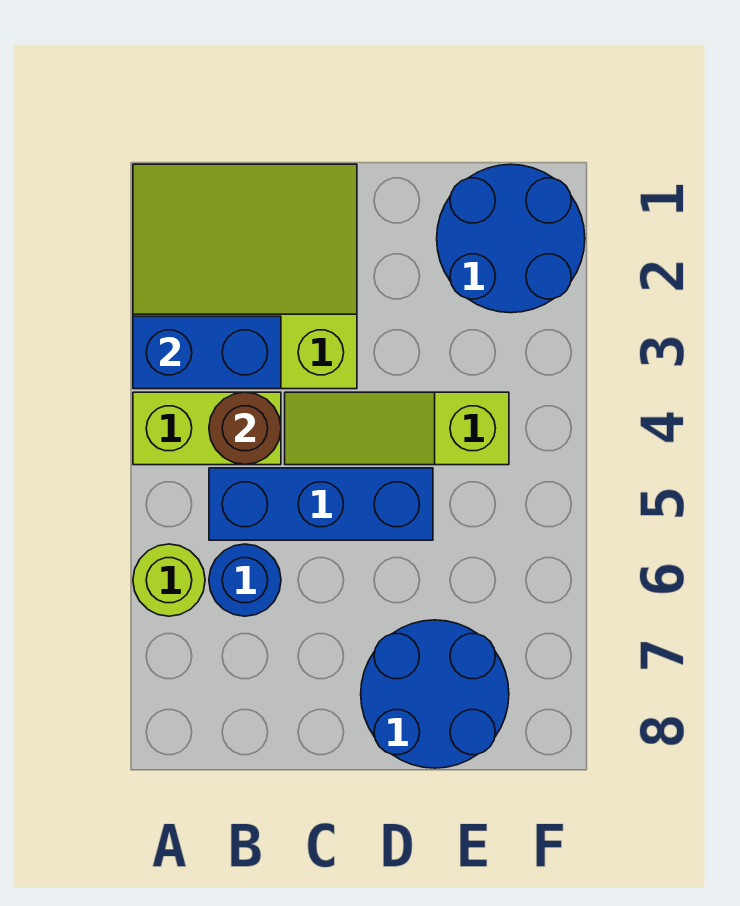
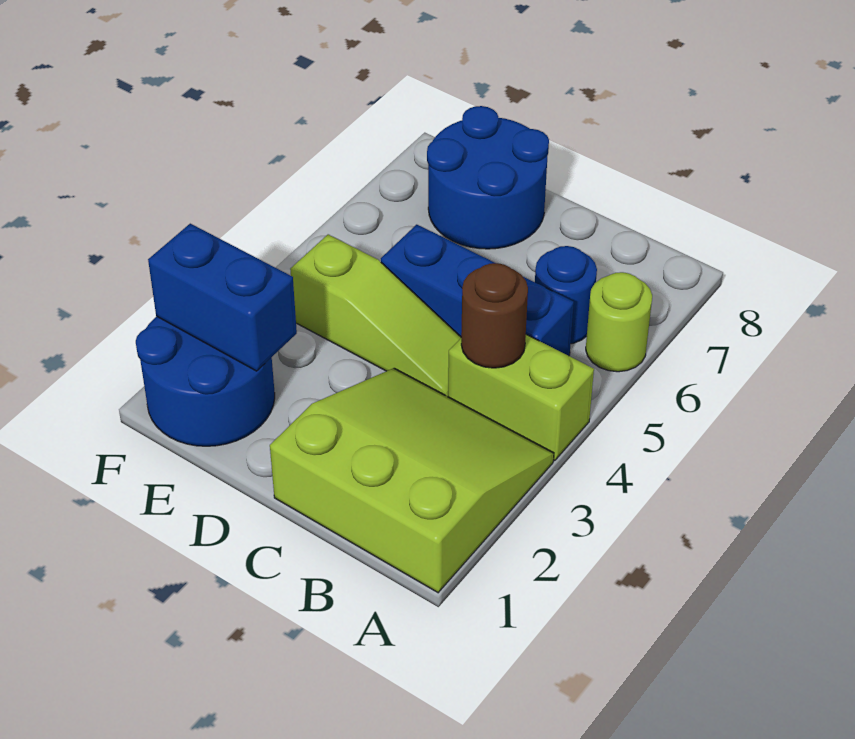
lime 3x3 slope [133,164,357,389] -> lime 3x3 slope turned to [270,368,554,593]
blue 1x2 brick [133,316,281,389] -> blue 1x2 brick moved to [148,224,297,371]

